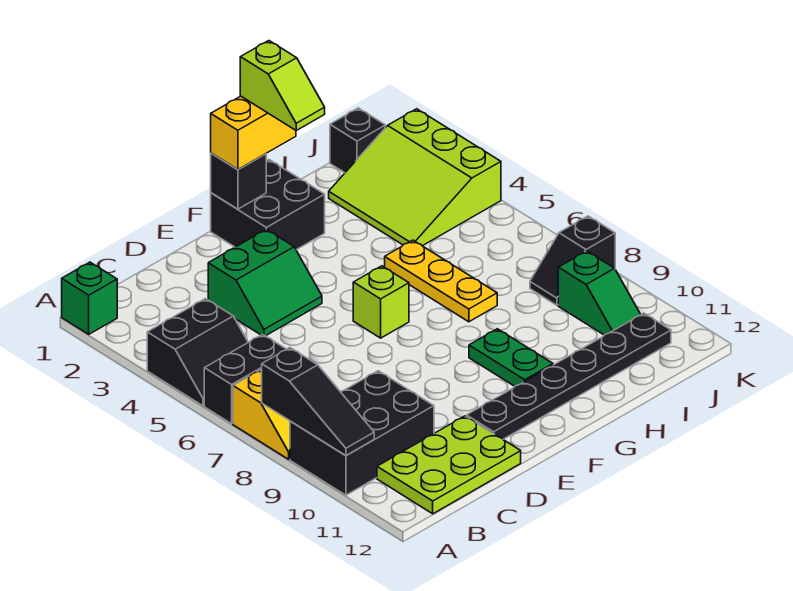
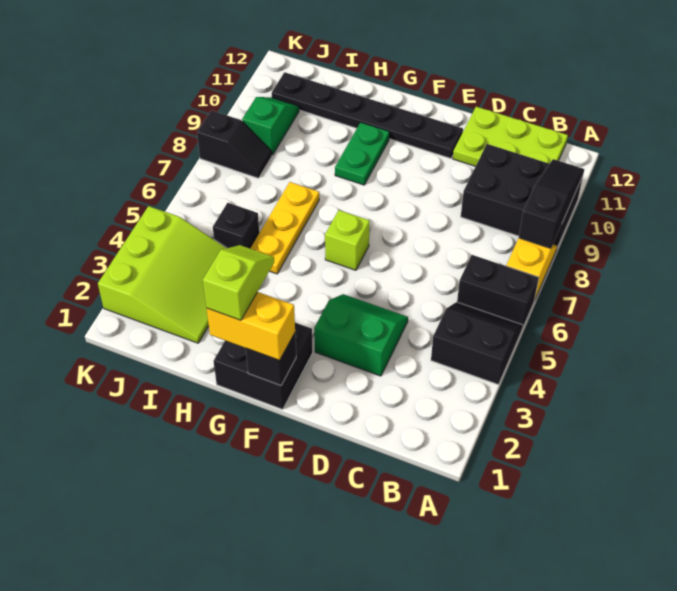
green 1x1 brick [62,262,117,334] -> none
black 1x1 brick [330,108,385,173] -> black 1x1 brick moved to [213,203,259,248]

